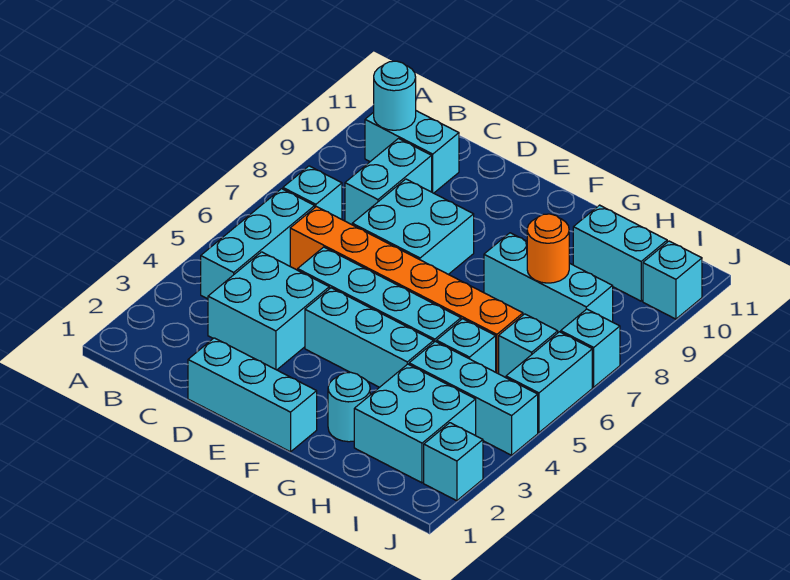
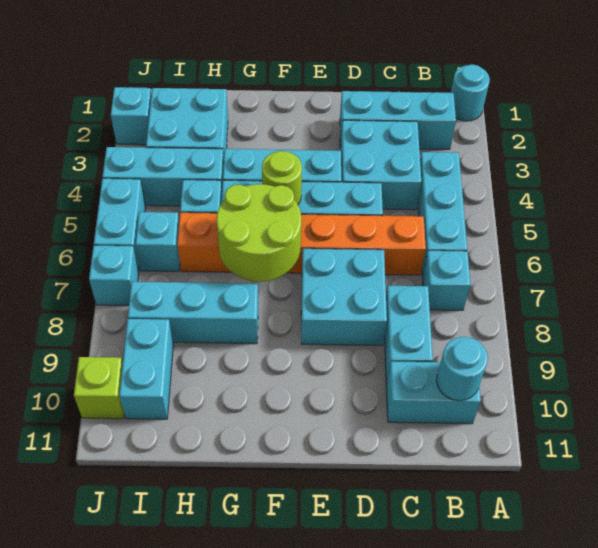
cyan 1x3 brick [188,338,317,452] -> cyan 1x3 brick moved to [340,91,456,149]
none -> lime 1x1 round brick [262,151,302,204]
none -> lime 2x2 round brick [217,184,301,282]
cyan 1x1 round brick [328,372,370,442] -> cyan 1x1 round brick moved to [451,64,490,121]
orange 1x1 round brick [527,214,569,283] -> none
cyan 1x2 brick [573,205,667,301] -> cyan 1x2 brick turned to [119,319,173,419]
cyan 1x1 brick [643,241,702,319] -> lime 1x1 brick [74,357,124,419]

